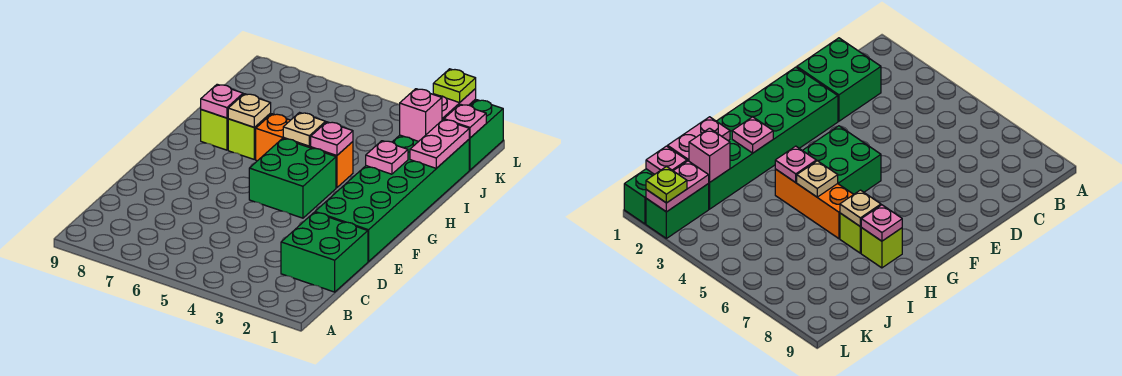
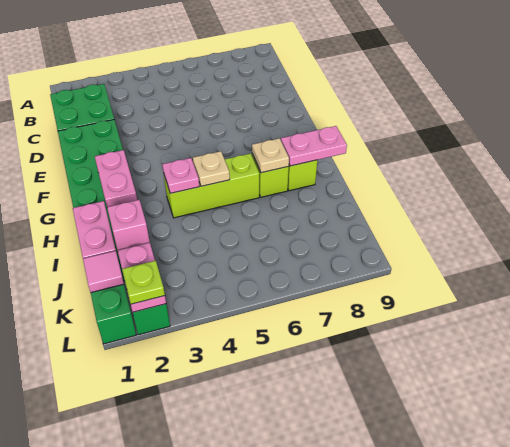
green 2x2 brick [249,138,336,218] -> none
pink 1x1 plate [366,141,408,174] -> pink 1x2 plate [95,150,137,207]
orange 1x3 brick [256,114,353,188] -> lime 1x3 brick [164,154,259,218]
pink 1x1 plate [201,84,243,118] -> pink 1x2 plate [281,126,347,166]
pink 1x1 plate [444,104,486,138] -> pink 1x1 tile [83,251,124,292]

